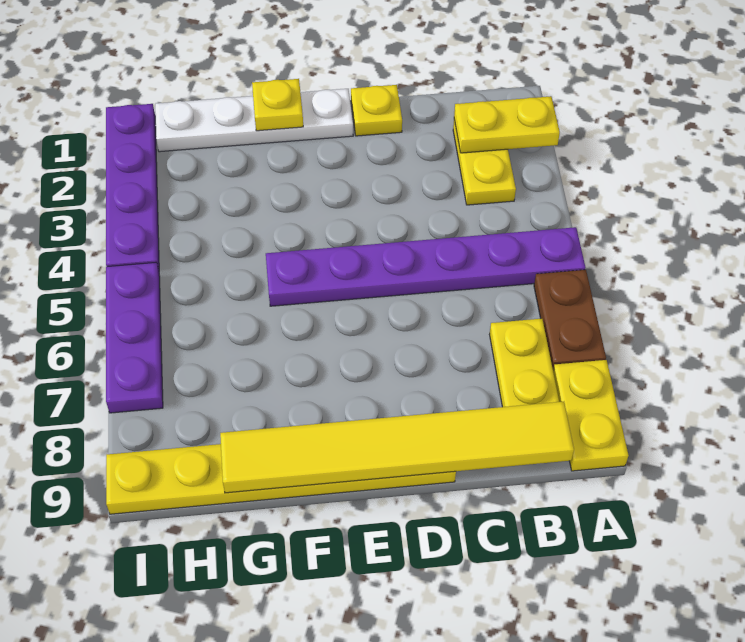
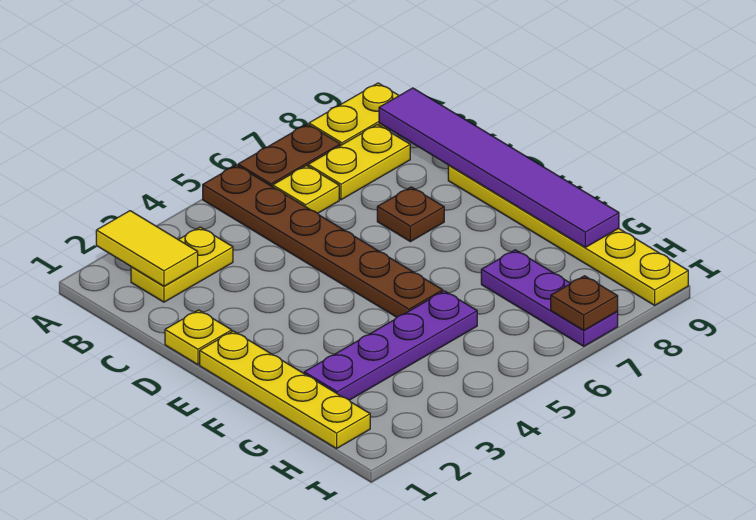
yellow 1x2 plate [454,96,560,153] -> yellow 1x2 tile [96,211,198,286]
purple 1x6 plate [266,227,585,306] -> brown 1x6 plate [203,165,443,317]
yellow 1x6 tile [220,402,574,493] -> purple 1x6 tile [379,88,619,247]
none -> brown 1x1 plate [377,187,444,242]
white 1x4 plate [155,89,353,152] -> yellow 1x4 plate [200,331,370,449]
yellow 1x1 plate [252,79,303,131] -> yellow 1x1 plate moved to [273,166,339,213]
purple 1x4 plate [106,104,159,270] -> purple 1x4 plate moved to [304,291,477,400]
purple 1x3 plate [106,262,163,413] -> purple 1x3 plate turned to [481,250,618,346]
none -> brown 1x1 plate [551,276,618,331]

